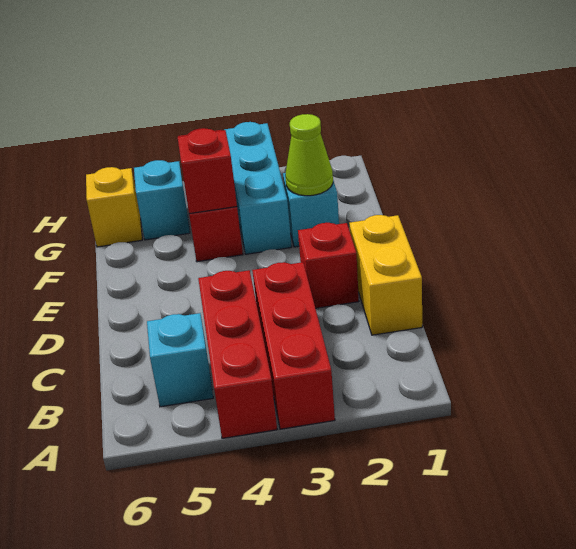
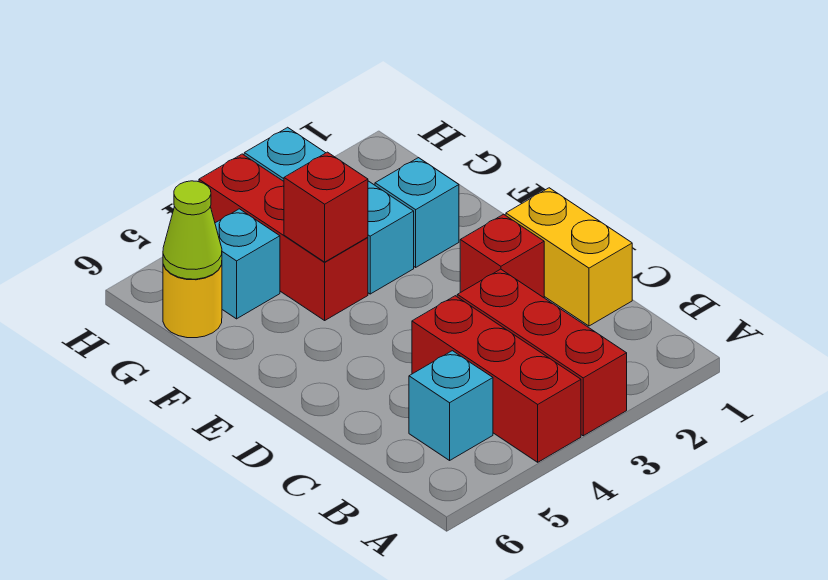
lime 1x1 cone [285,114,333,196] -> lime 1x1 cone moved to [163,181,222,279]
yellow 1x1 brick [86,167,142,247] -> yellow 1x1 round brick [163,265,222,338]

